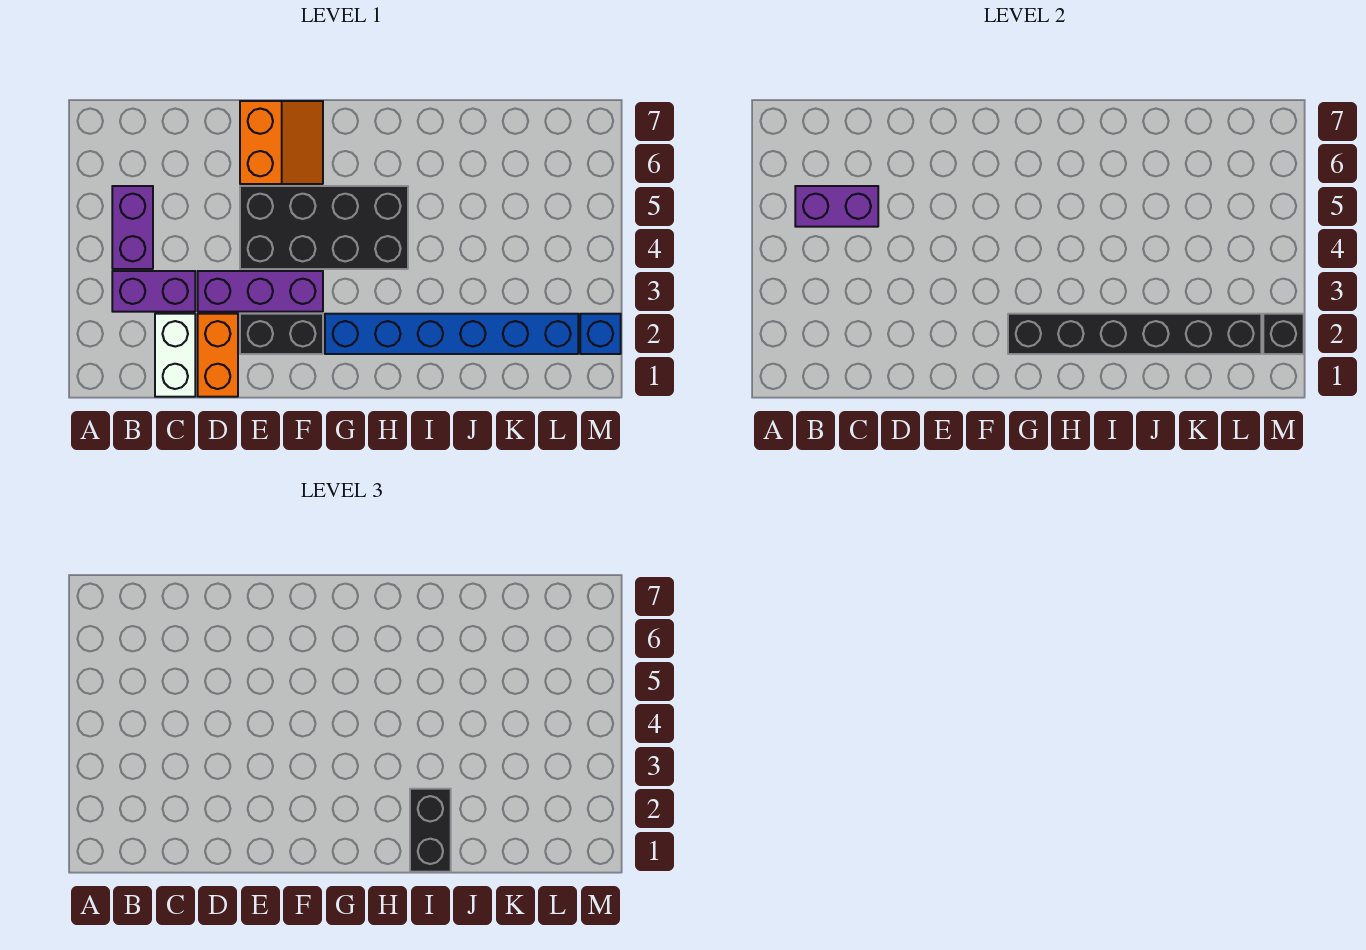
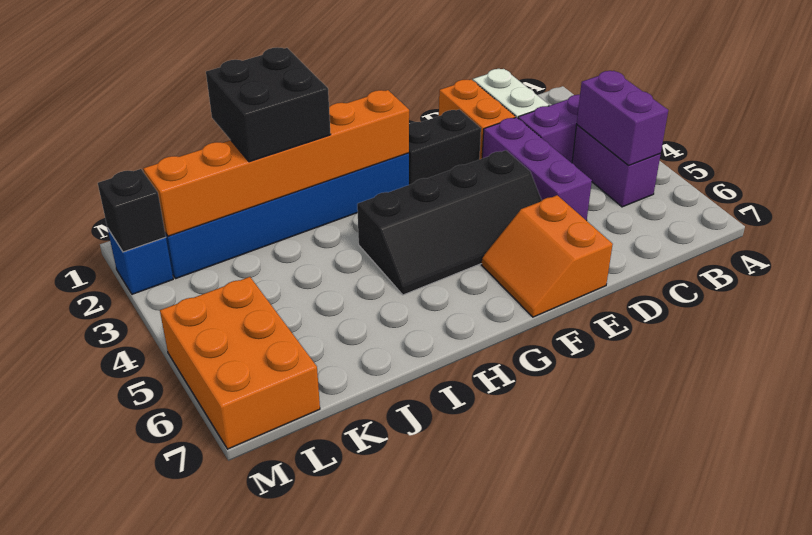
purple 1x2 brick [795,186,878,227] -> purple 1x2 brick turned to [577,71,668,166]
purple 1x3 brick [198,271,323,312] -> purple 1x3 brick turned to [482,117,592,221]
black 2x4 brick [240,186,408,269] -> black 2x4 slope [357,150,542,295]
black 1x6 brick [1008,314,1261,354] -> orange 1x6 brick [143,90,409,236]
black 1x2 brick [410,789,451,872] -> black 2x2 brick [206,47,331,162]
none -> orange 2x3 brick [160,277,320,449]

